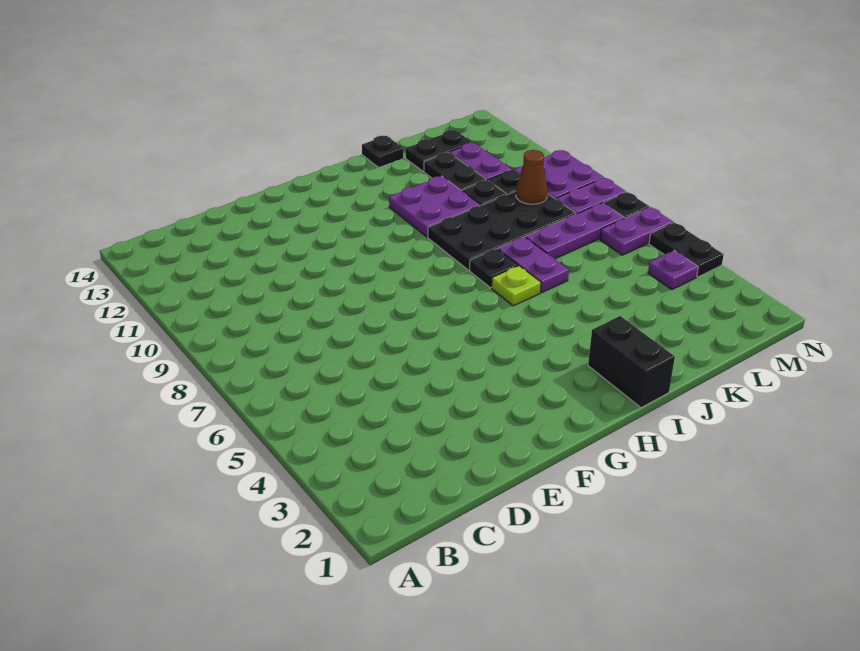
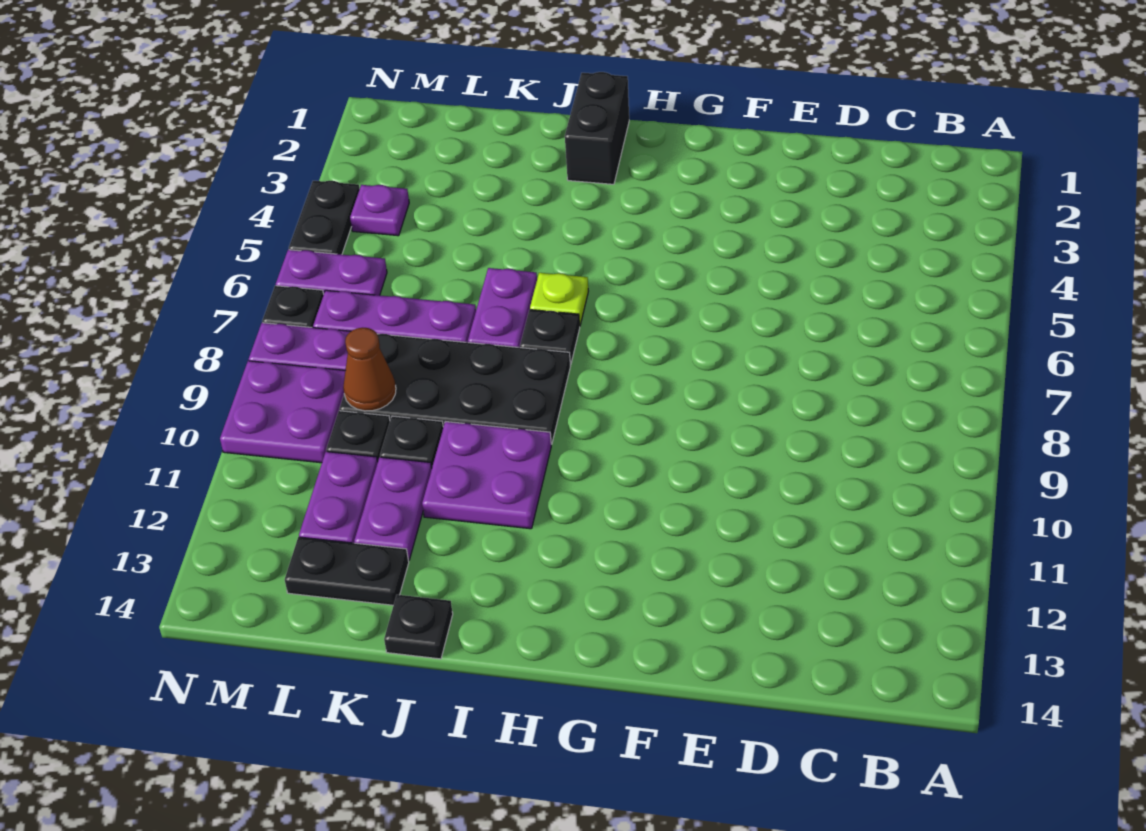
black 1x2 plate [424,152,486,191] -> purple 1x2 plate [354,457,432,561]

